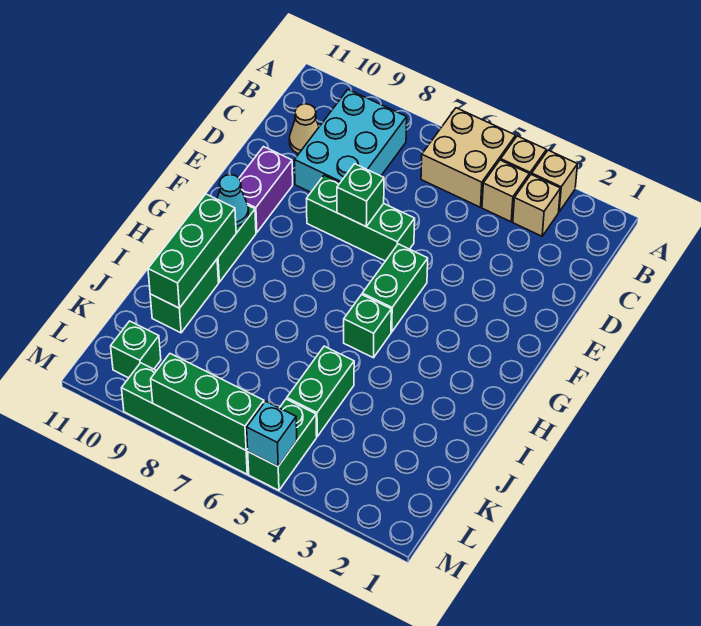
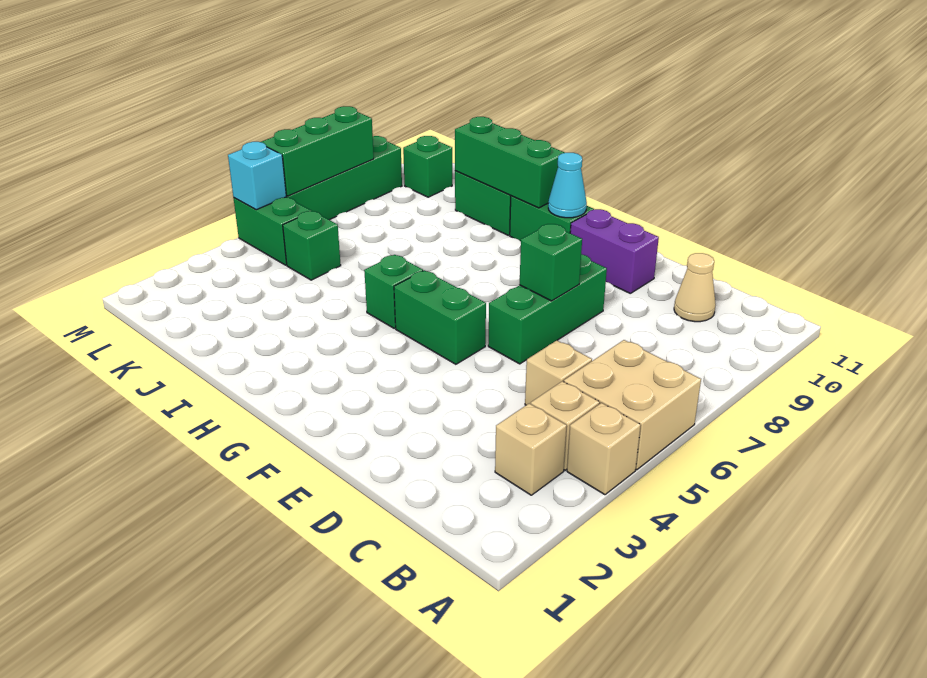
tan 1x1 brick [532,150,577,212] -> tan 1x1 brick moved to [525,341,592,405]
cyan 2x3 brick [294,90,407,192] -> none
green 1x2 brick [287,346,354,436] -> green 1x1 brick [283,211,341,280]

